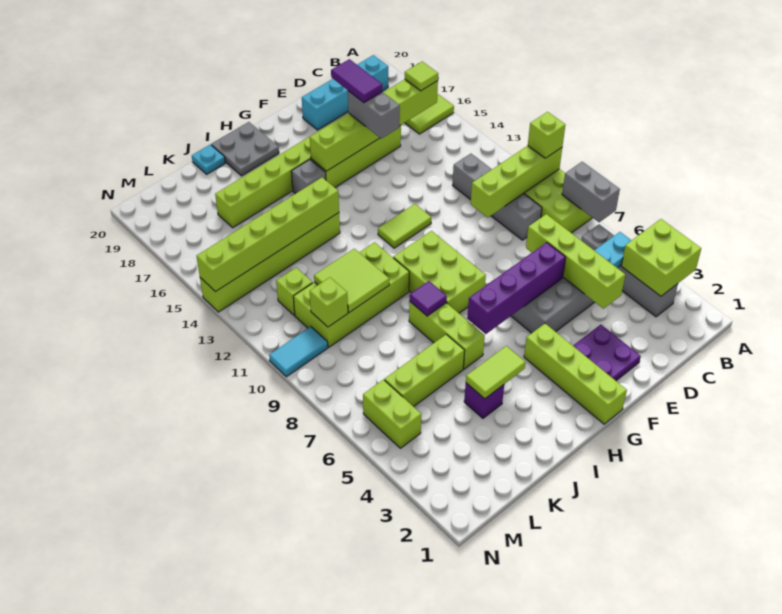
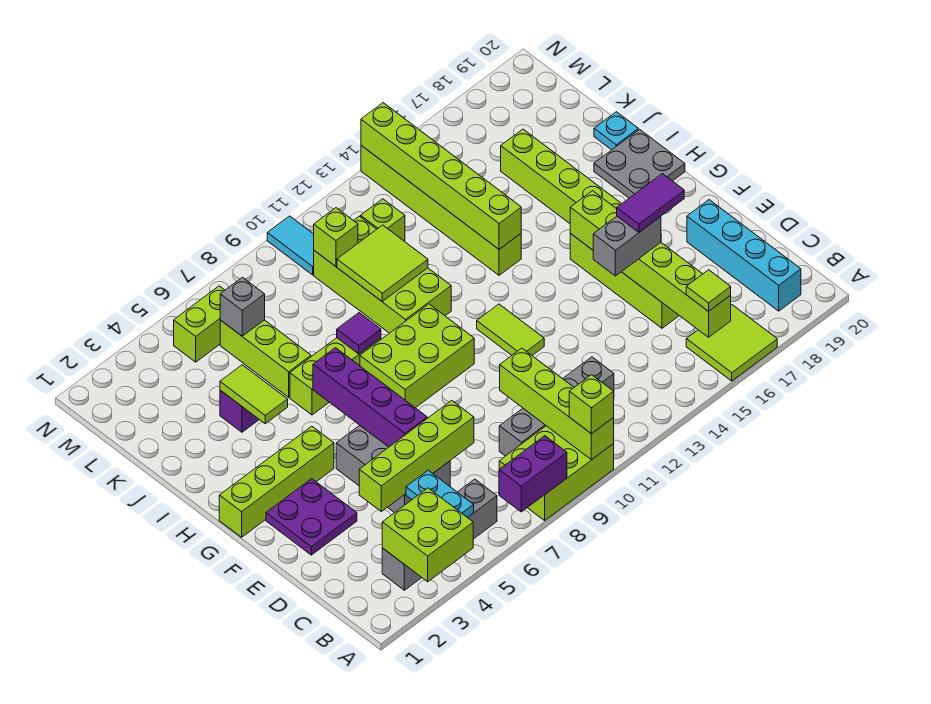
grey 1x2 brick [562,162,620,222] -> purple 1x2 brick [499,436,567,512]
grey 1x1 brick [291,160,326,194] -> grey 1x1 brick moved to [220,277,265,336]

